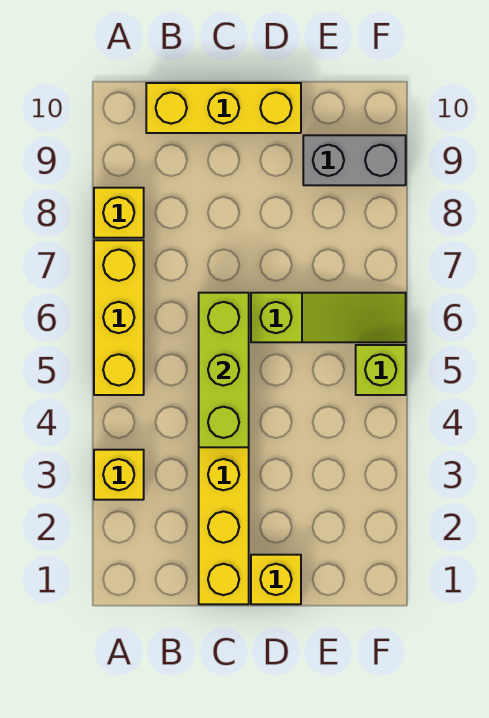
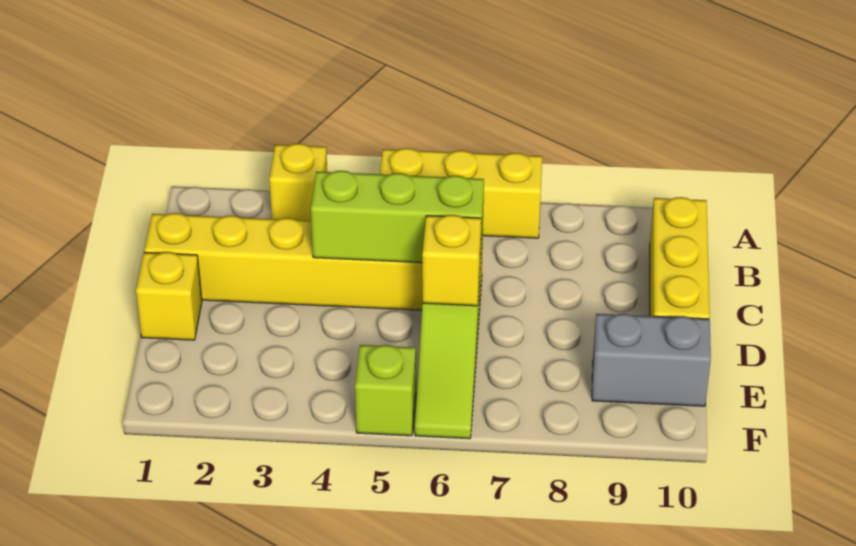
yellow 1x1 brick [94,188,144,238] -> yellow 1x1 brick moved to [422,215,481,306]
grey 1x2 brick [303,135,406,185] -> grey 1x2 brick turned to [592,314,711,406]

